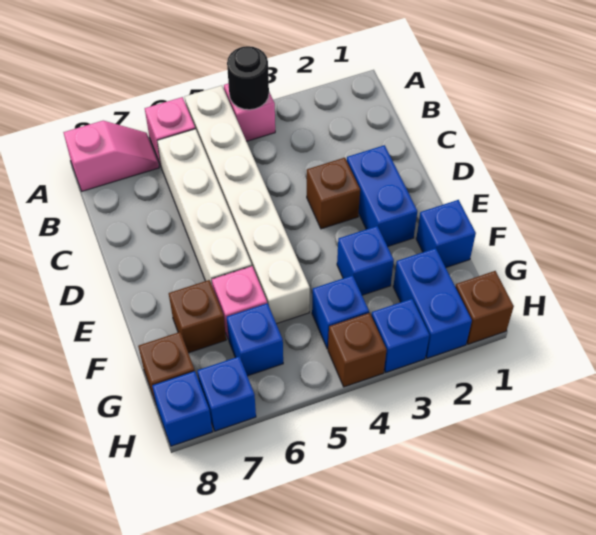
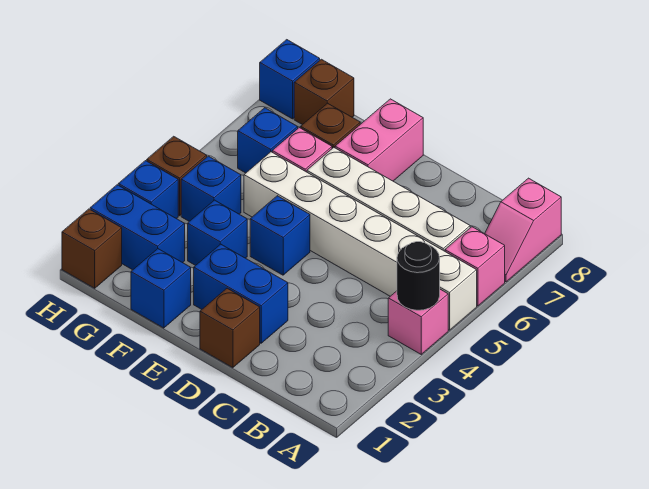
brown 1x1 brick [307,158,360,229] -> brown 1x1 brick moved to [200,288,260,368]
none -> pink 1x2 brick [335,99,423,181]
blue 1x1 brick [197,356,256,431] -> blue 1x1 brick moved to [250,196,310,275]

